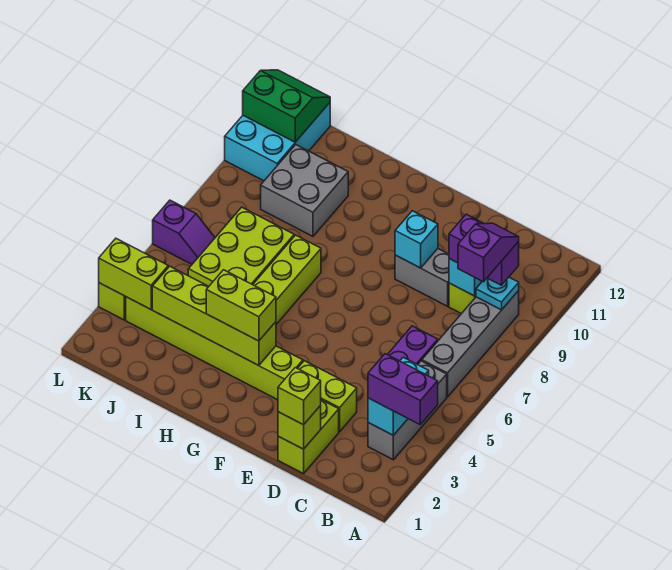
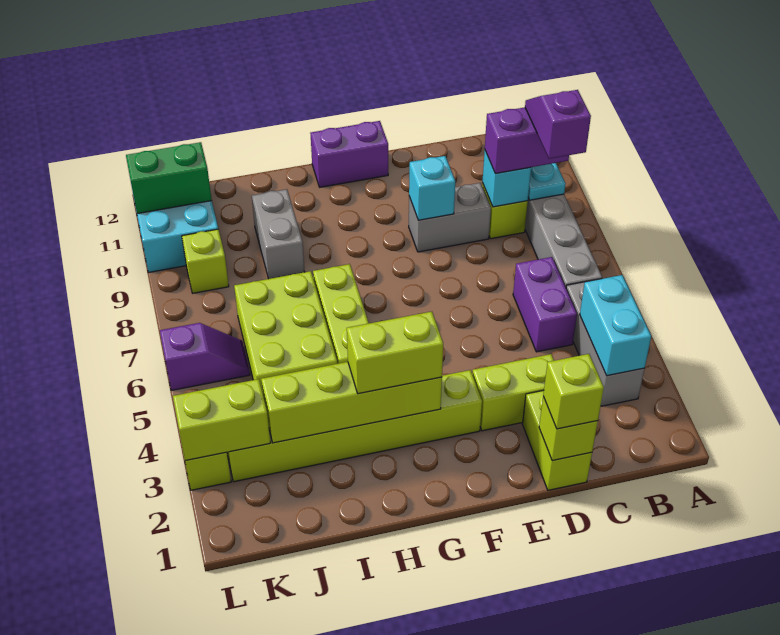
purple 1x2 brick [368,354,438,424] -> purple 1x2 brick moved to [310,121,388,187]
grey 2x2 brick [261,145,348,236] -> grey 1x2 brick [252,189,304,279]
none -> lime 1x1 brick [182,229,229,293]

